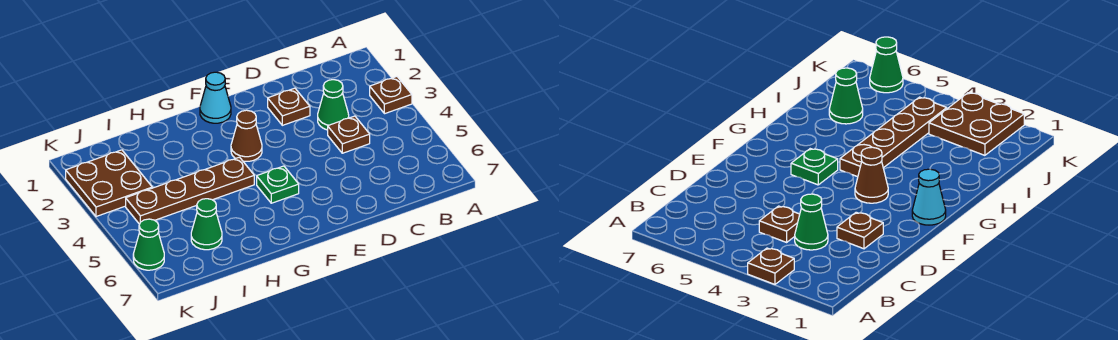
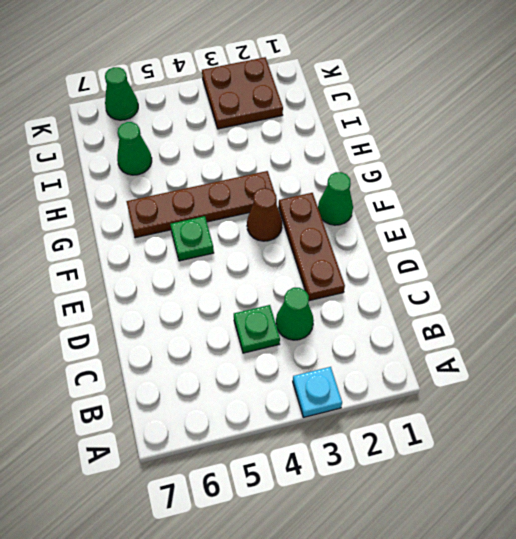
brown 1x1 plate [370,77,412,114] -> cyan 1x1 plate [293,367,342,417]
brown 1x1 plate [328,116,370,153] -> green 1x1 plate [234,305,280,353]
brown 1x1 plate [268,88,310,125] -> brown 1x3 plate [279,193,345,301]
cyan 1x1 cone [200,72,231,123] -> green 1x1 cone [318,172,353,225]
brown 1x4 plate [126,157,254,224] -> brown 1x4 plate turned to [126,171,277,238]

